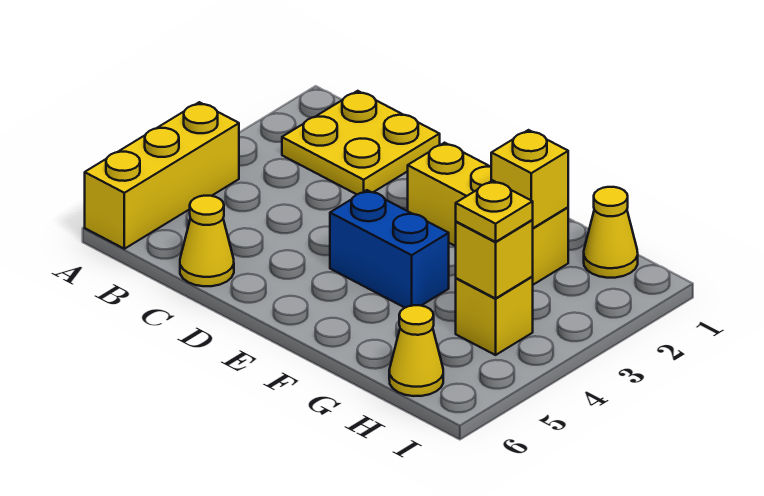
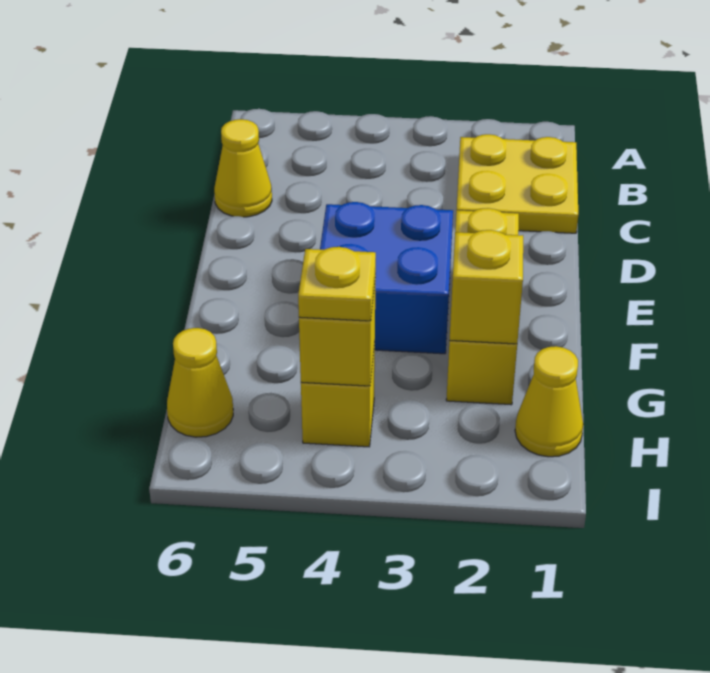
yellow 1x3 brick [85,102,239,249] -> none
blue 1x2 brick [330,190,449,308] -> blue 2x2 brick [320,202,453,354]

